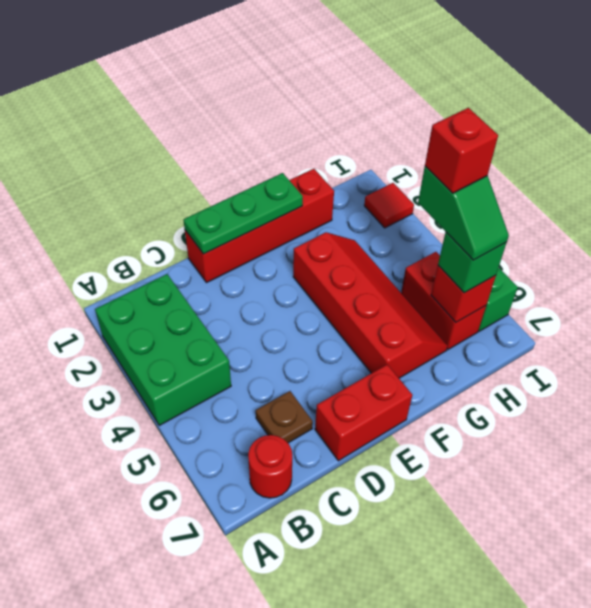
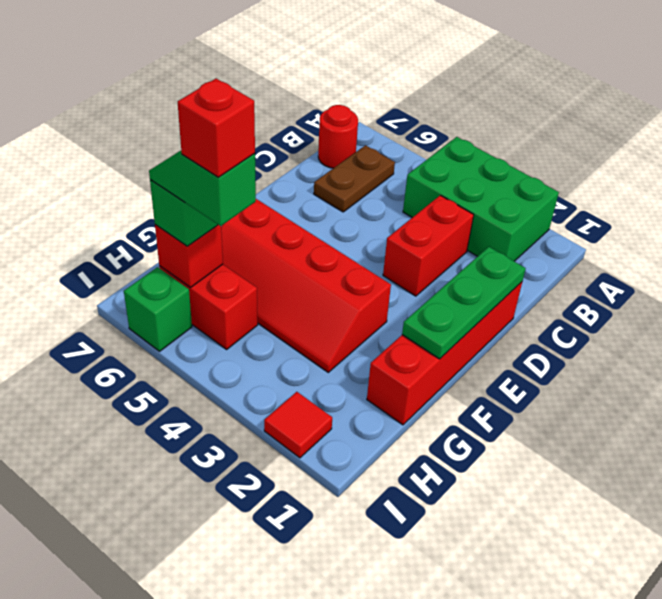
brown 1x1 plate [256,391,313,443] -> brown 1x2 plate [314,145,395,212]
red 1x2 brick [315,364,412,461] -> red 1x2 brick moved to [383,195,474,296]

